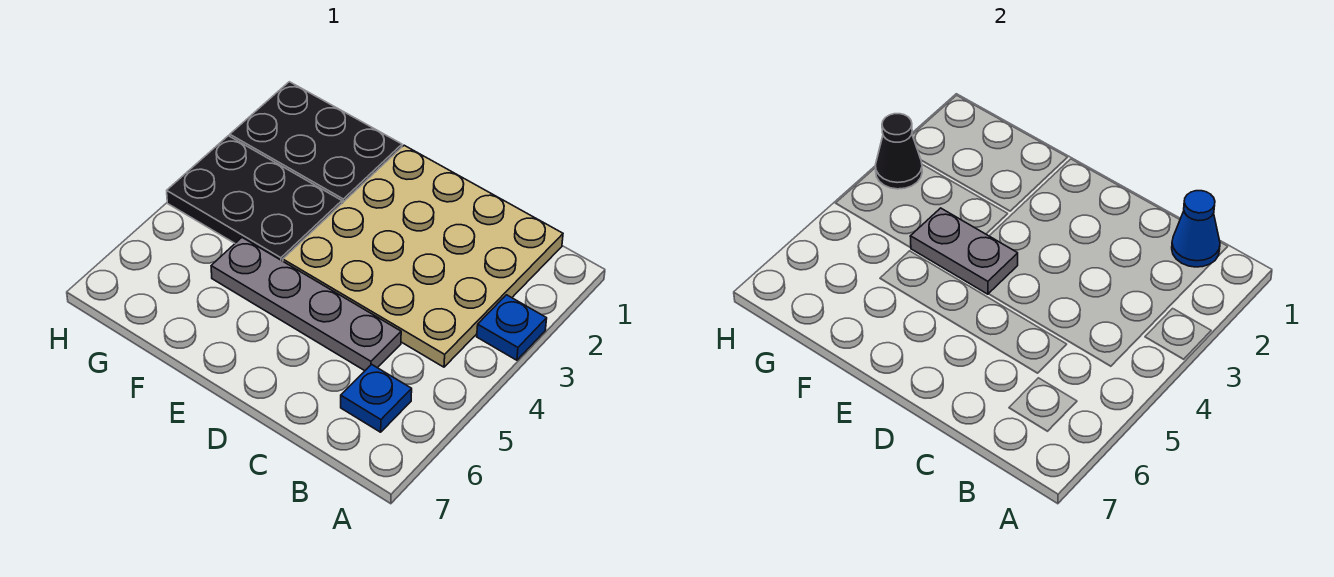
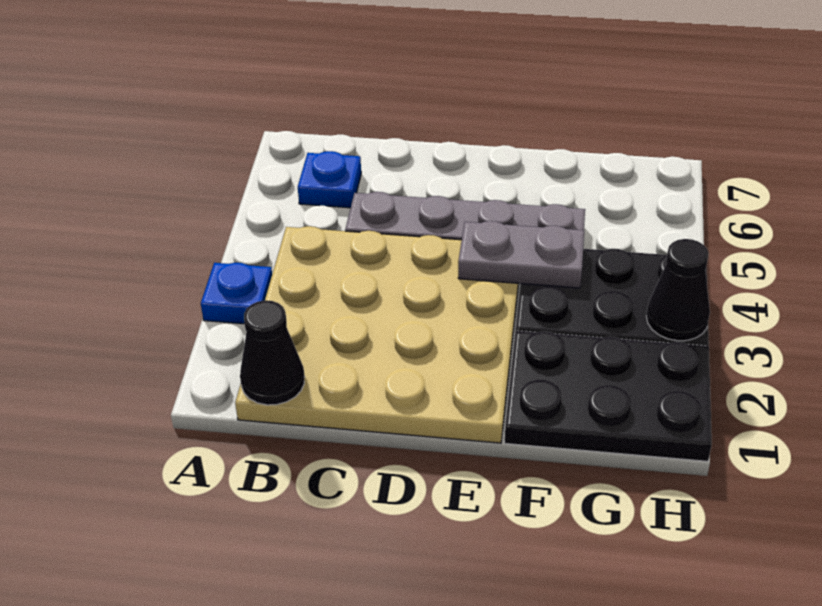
blue 1x1 cone [1172,191,1220,267] -> black 1x1 cone [240,300,305,405]

